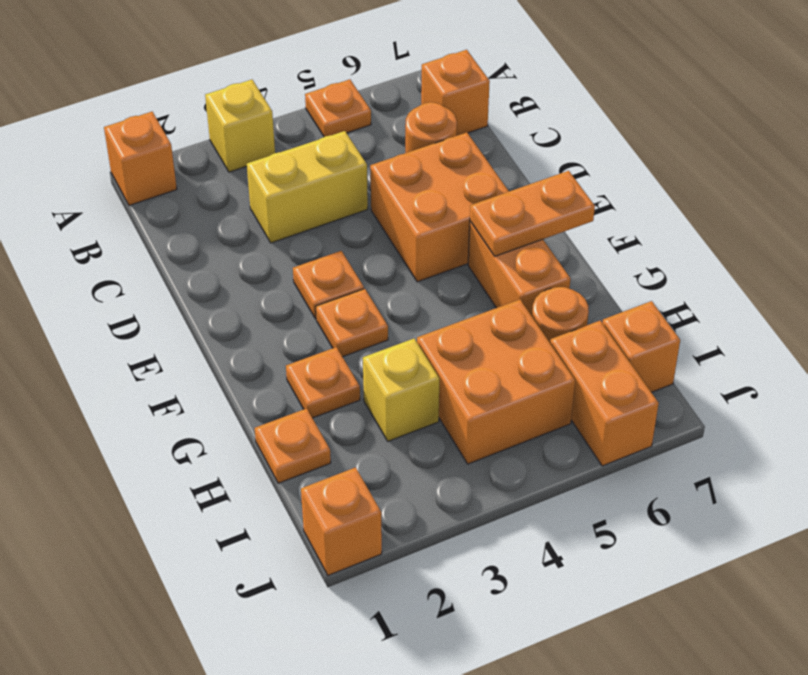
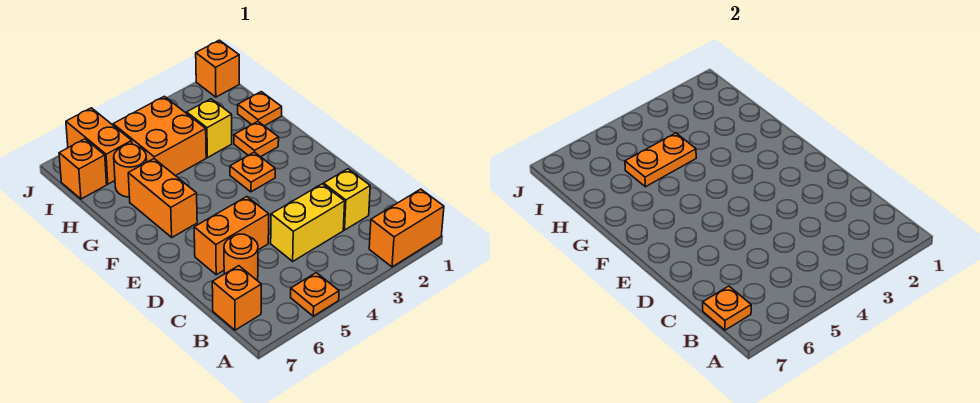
orange 1x1 brick [104,112,177,205] -> orange 1x2 brick [369,189,444,267]
yellow 1x1 brick [205,80,275,172] -> yellow 1x1 brick moved to [324,169,370,230]
orange 2x2 brick [370,132,509,282] -> orange 1x2 brick [194,197,269,275]
orange 1x1 plate [293,251,364,319] -> orange 1x1 plate moved to [703,286,751,330]
orange 1x2 plate [470,171,595,256] -> orange 1x2 plate moved to [625,133,696,187]

